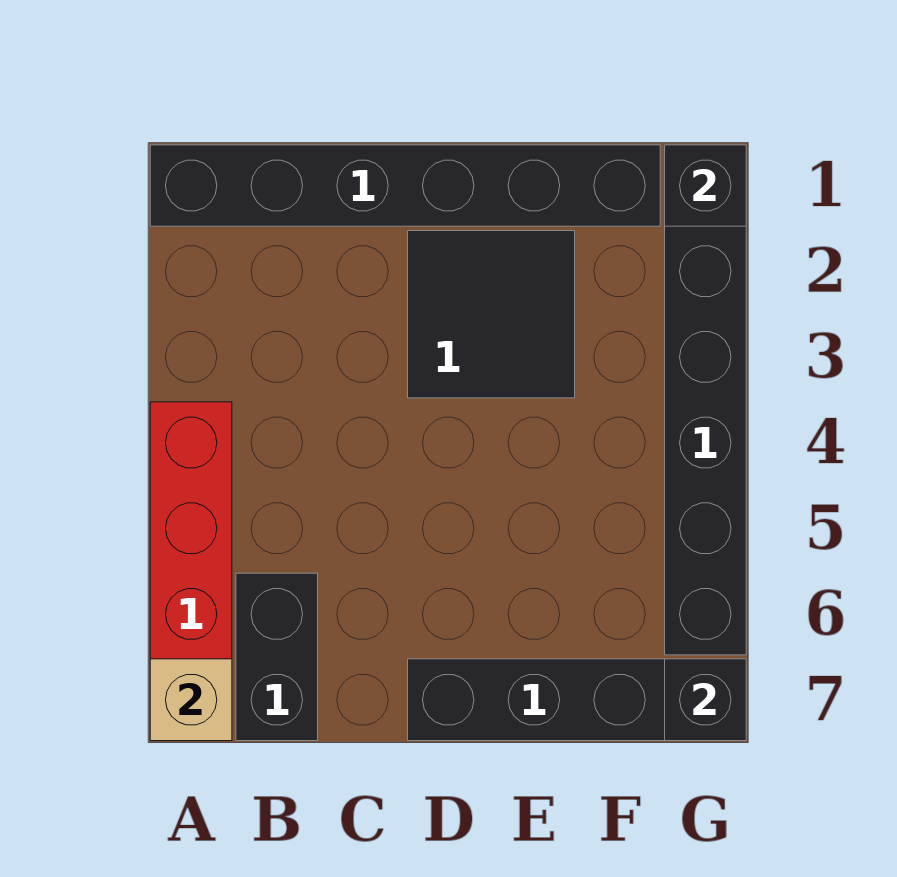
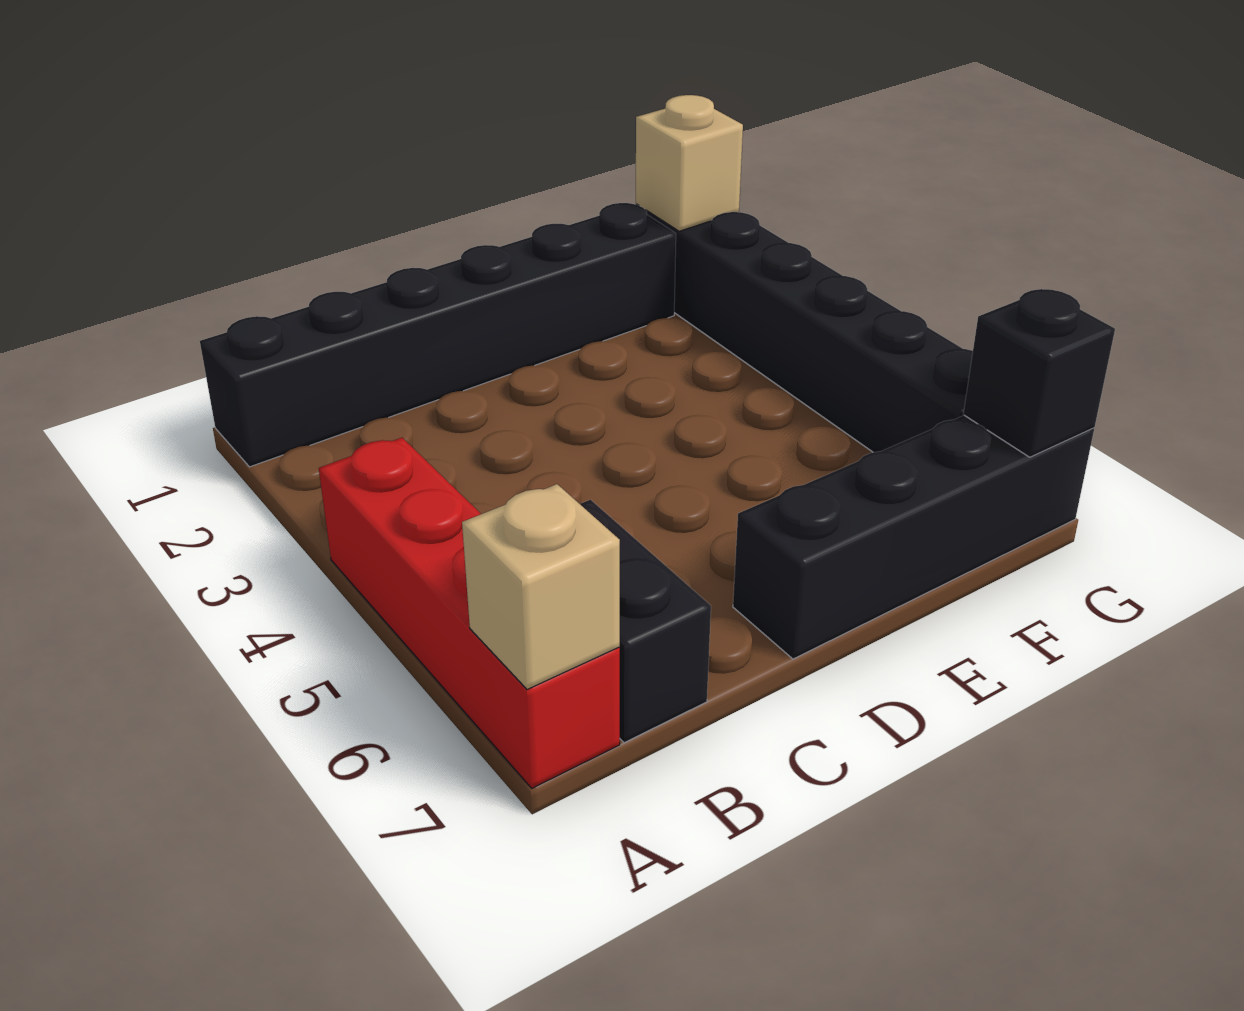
black 2x2 tile [408,231,575,398] -> none
black 1x1 brick [665,145,746,226] -> tan 1x1 brick [636,95,743,231]

